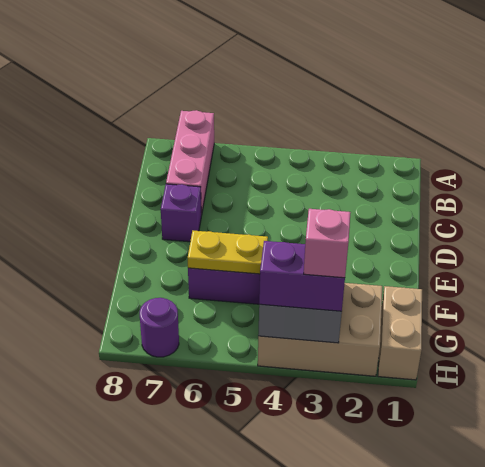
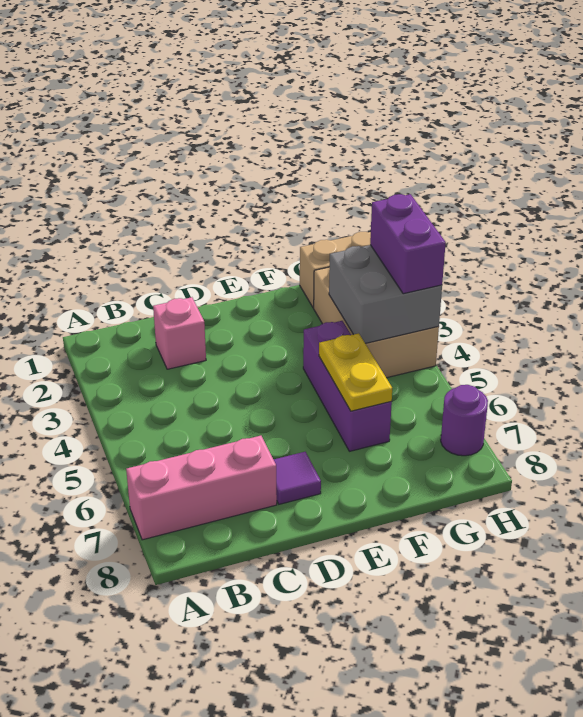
purple 1x1 brick [161,184,201,242] -> purple 1x1 tile [274,452,321,504]
pink 1x1 brick [304,209,351,278] -> pink 1x1 brick moved to [153,297,206,369]

